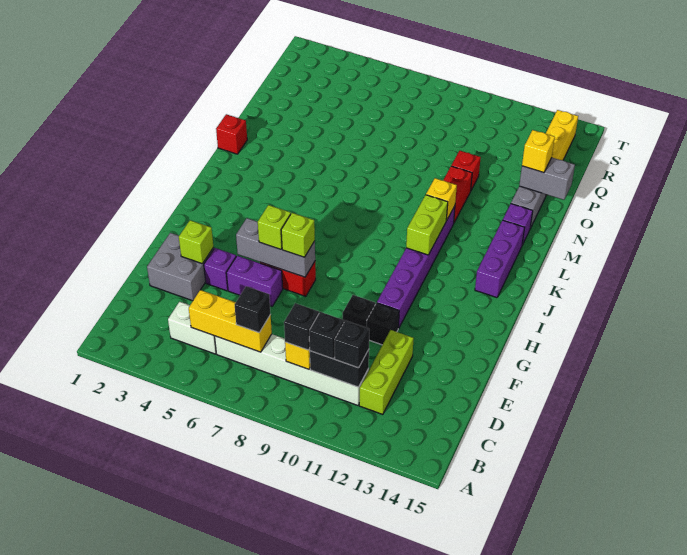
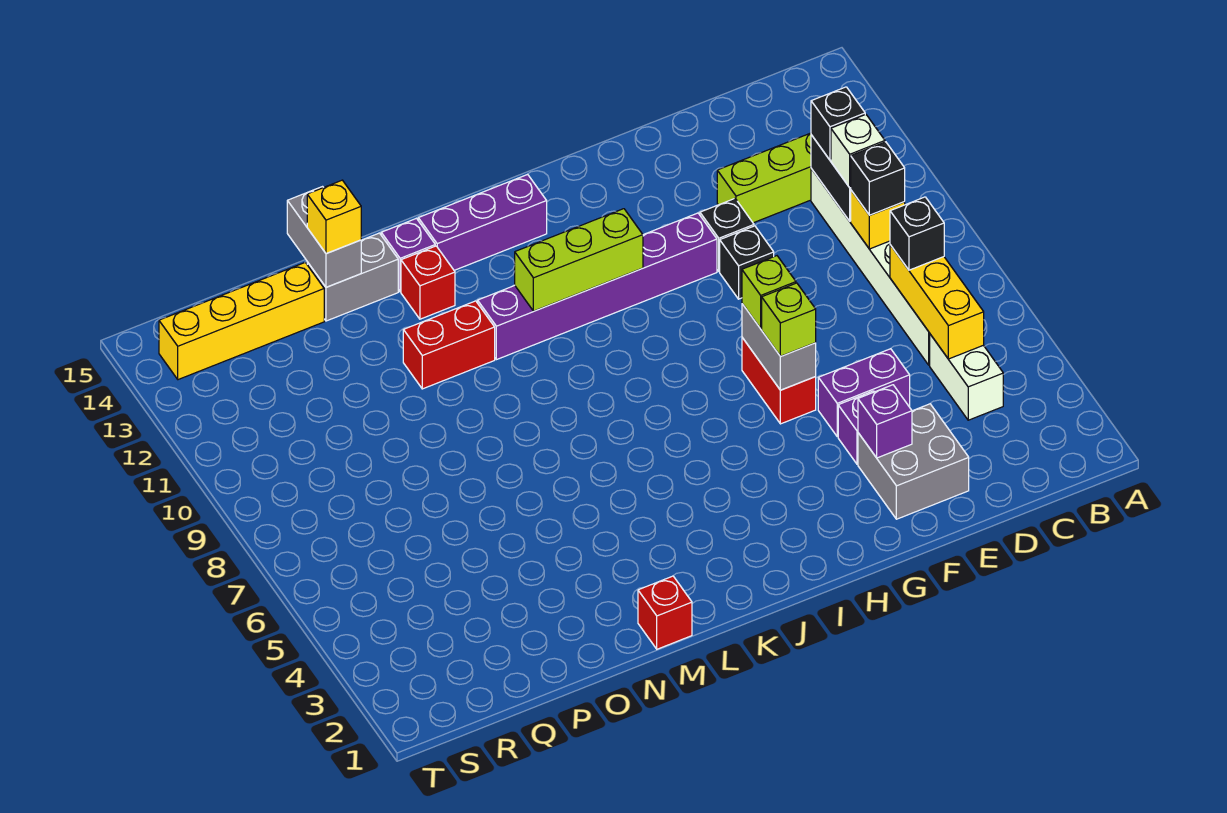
black 1x1 brick [309,312,344,359] -> white 1x1 brick [831,114,885,188]
lime 1x1 brick [179,220,213,264] -> purple 1x1 brick [858,385,912,458]
purple 1x2 brick [226,256,283,306] -> purple 1x2 brick turned to [818,349,910,437]
grey 1x3 brick [236,218,315,277] -> grey 1x2 brick [742,304,816,390]
lime 1x2 brick [406,195,448,255] -> lime 1x3 brick [515,209,643,311]
yellow 1x1 brick [426,178,457,220] -> none
red 1x1 brick [451,151,481,190] -> red 1x1 brick moved to [401,246,455,319]

